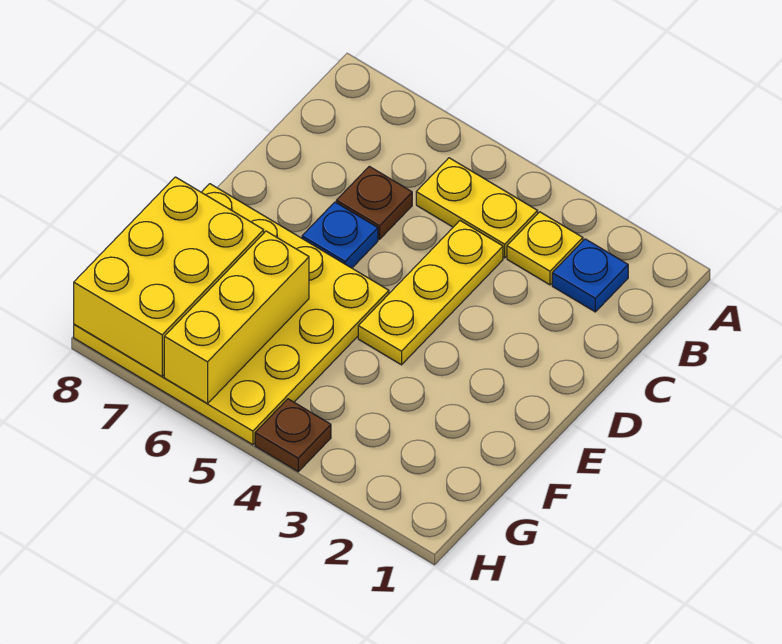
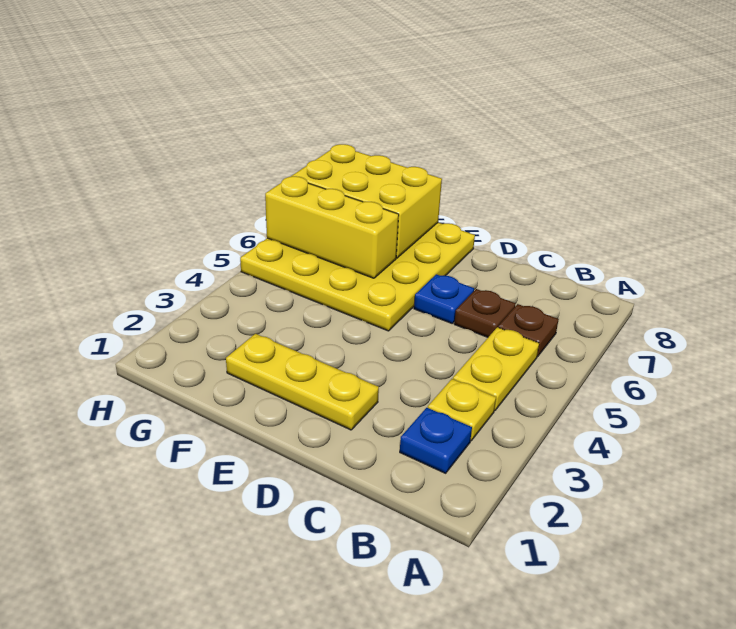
yellow 1x3 plate [358,221,503,365] -> yellow 1x3 plate moved to [226,334,379,430]
brown 1x1 plate [255,399,331,472] -> brown 1x1 plate moved to [498,304,559,357]

